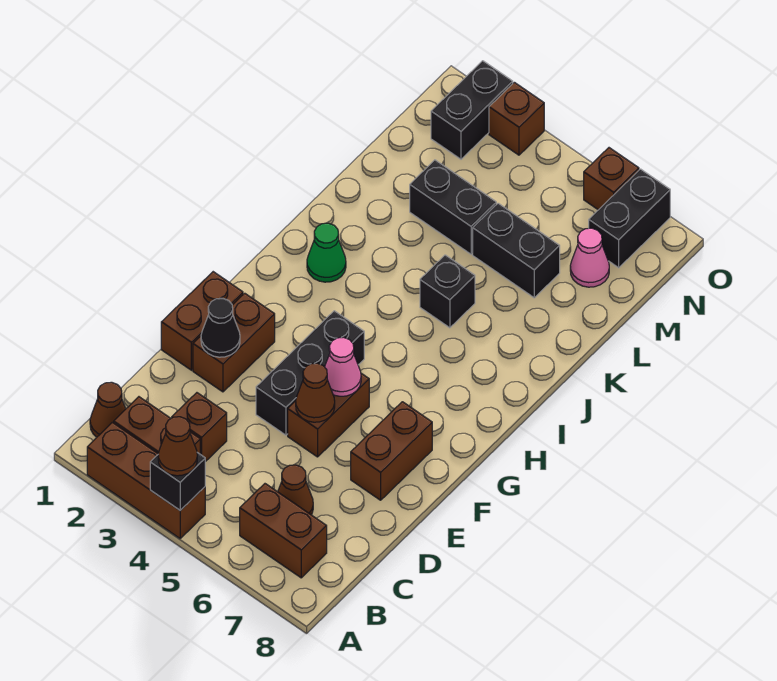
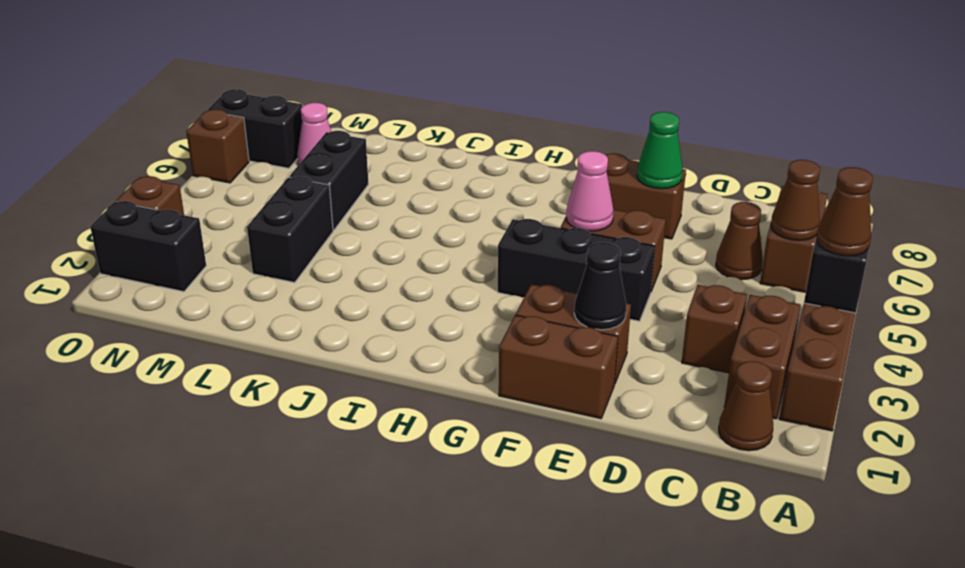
brown 1x1 cone [296,363,335,422] -> brown 1x1 cone moved to [771,160,820,241]
green 1x1 cone [307,223,346,282] -> green 1x1 cone moved to [637,112,683,189]
black 1x1 brick [420,255,475,328] -> none

